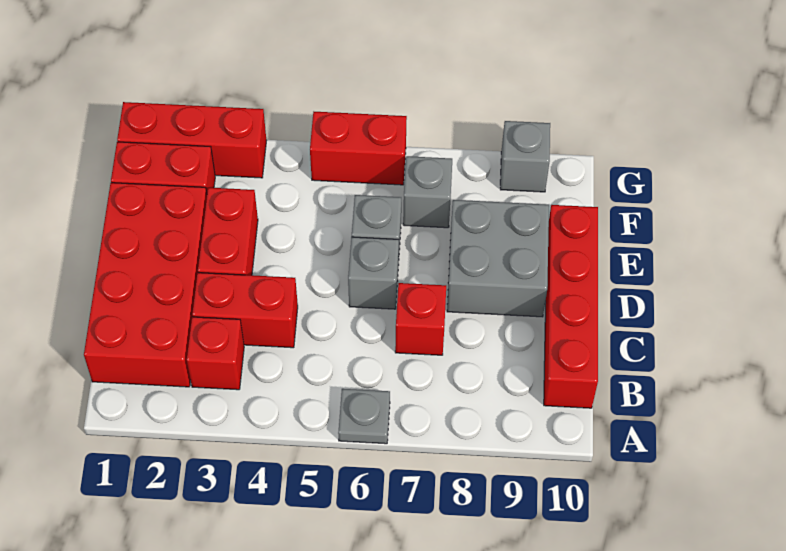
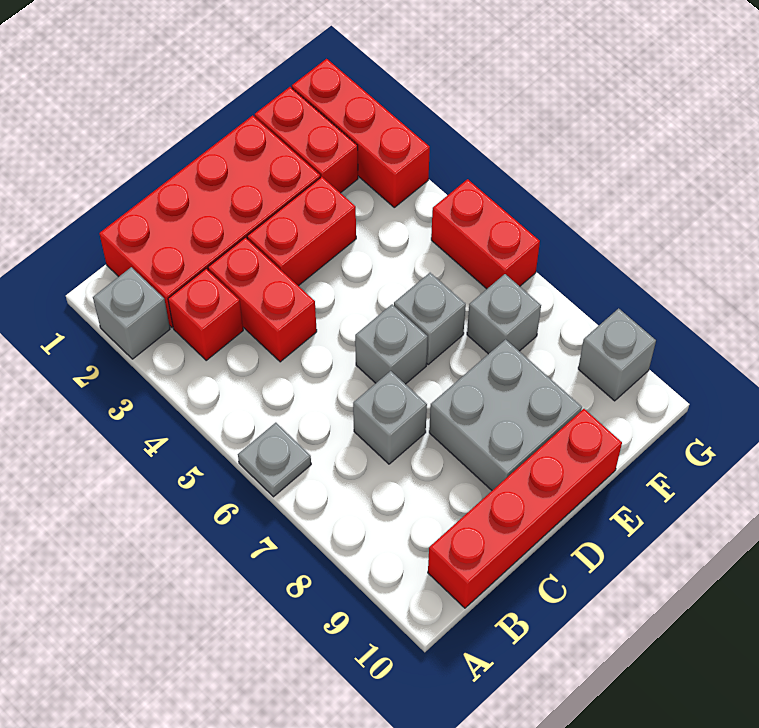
none -> grey 1x1 brick [93,267,170,359]
red 1x1 brick [395,283,446,355] -> grey 1x1 brick [353,371,427,464]

